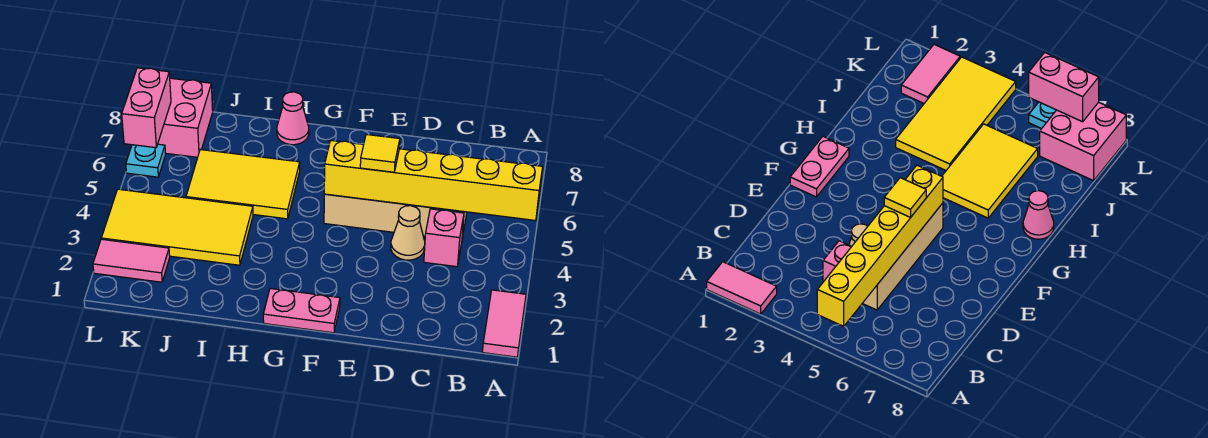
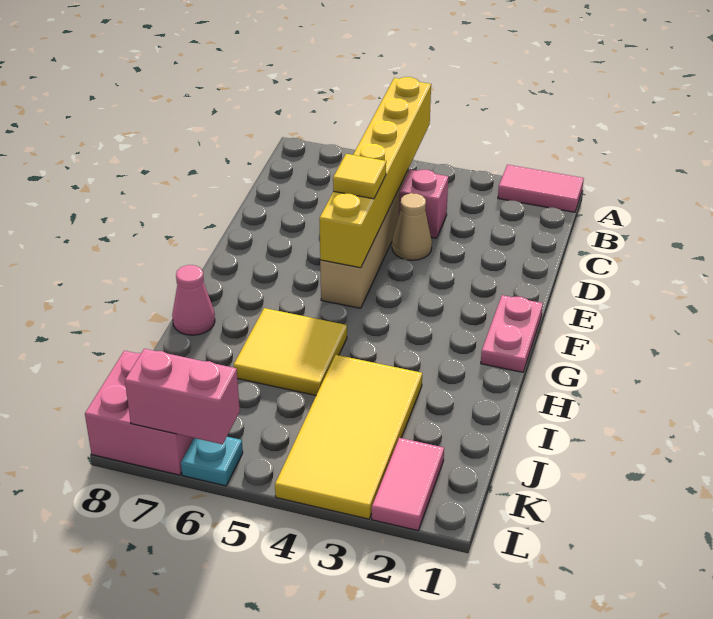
yellow 2x3 tile [186,150,300,219] -> yellow 2x2 tile [233,308,347,395]

